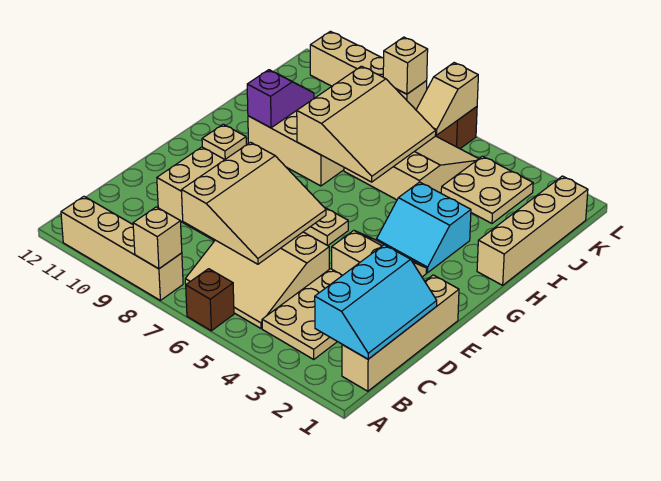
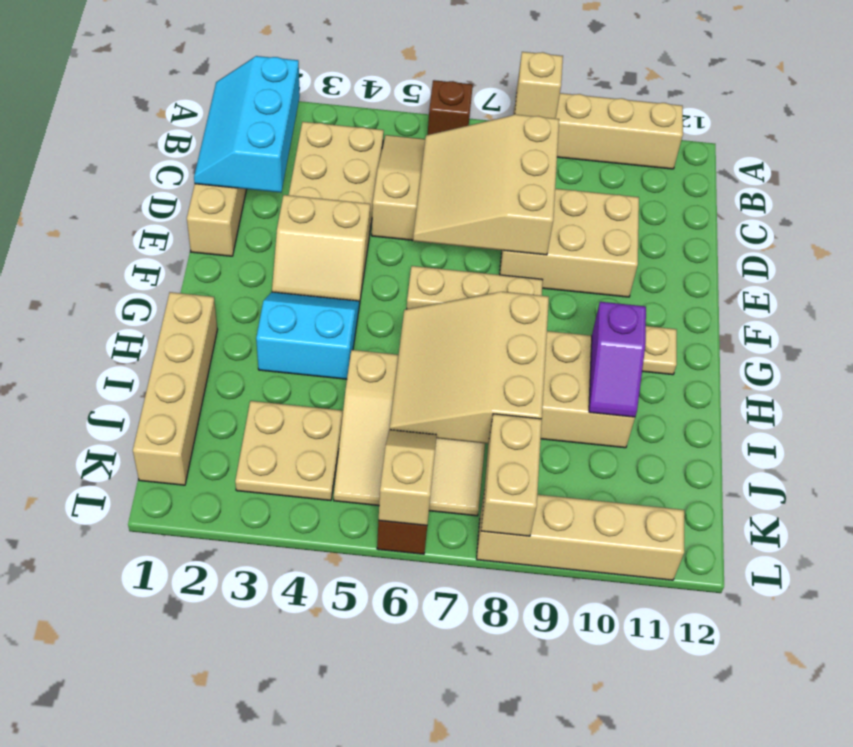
tan 1x1 brick [383,37,428,94] -> tan 1x2 brick [481,414,542,536]

